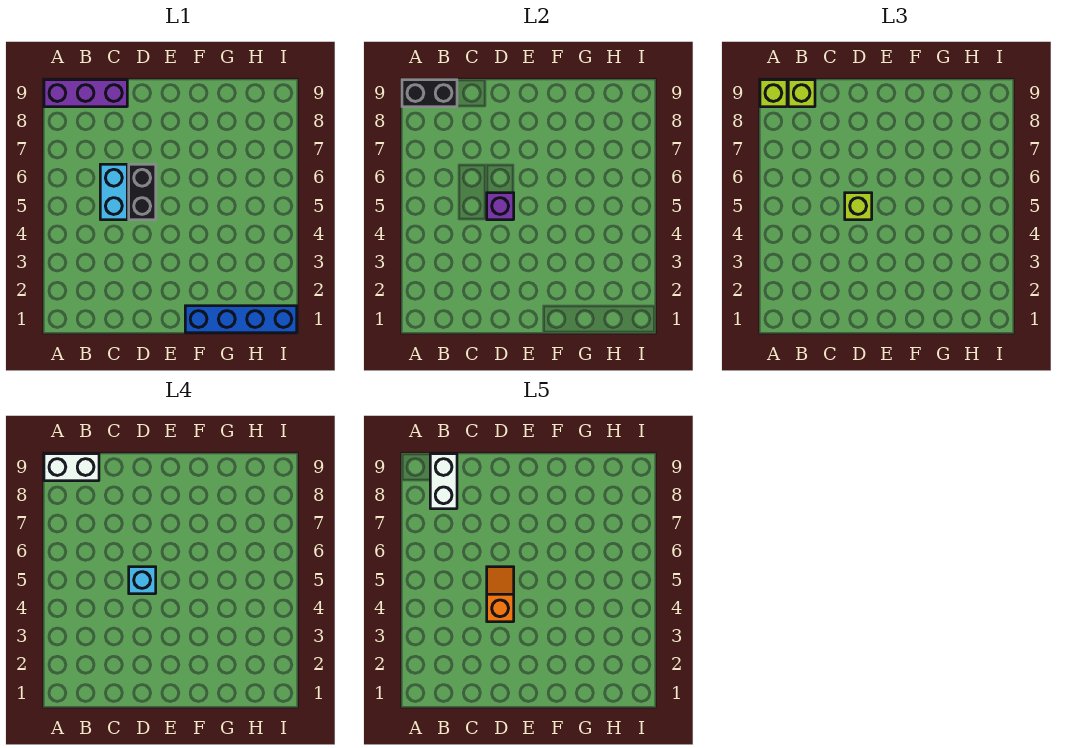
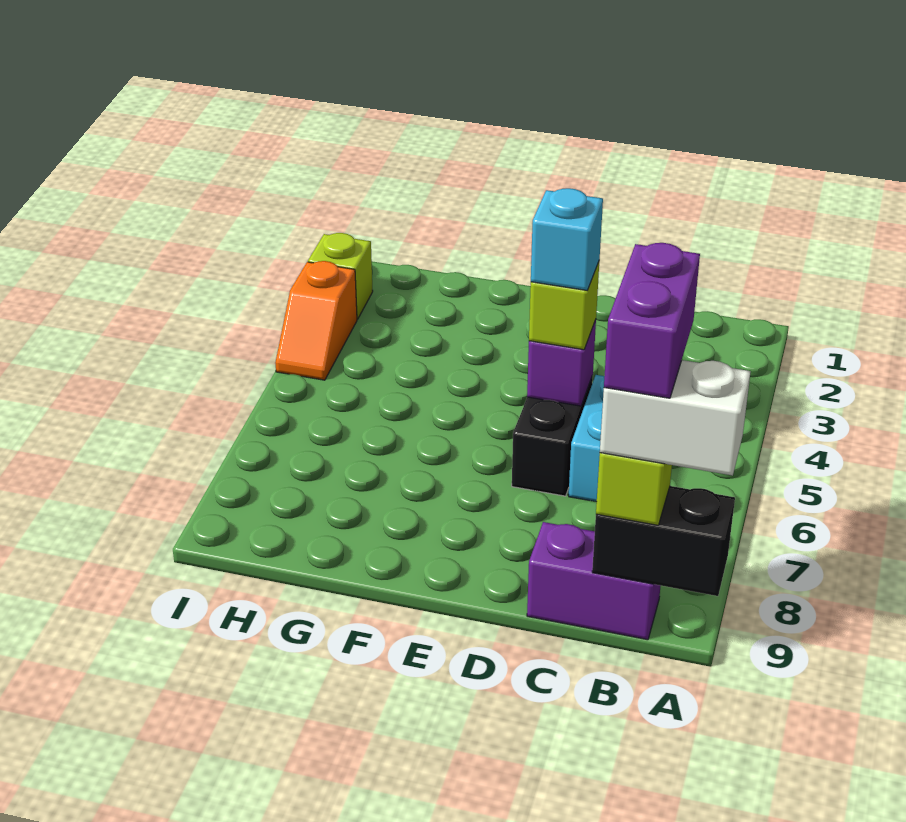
purple 1x3 brick [44,80,127,107] -> purple 1x2 brick [527,522,661,640]
lime 1x1 brick [760,80,787,107] -> lime 1x1 brick moved to [308,233,373,319]
white 1x2 brick [430,454,457,509] -> purple 1x2 brick [604,243,700,398]
orange 1x2 slope [487,567,514,622] -> orange 1x2 slope moved to [275,261,357,380]
blue 1x4 brick [185,306,297,333] -> none

